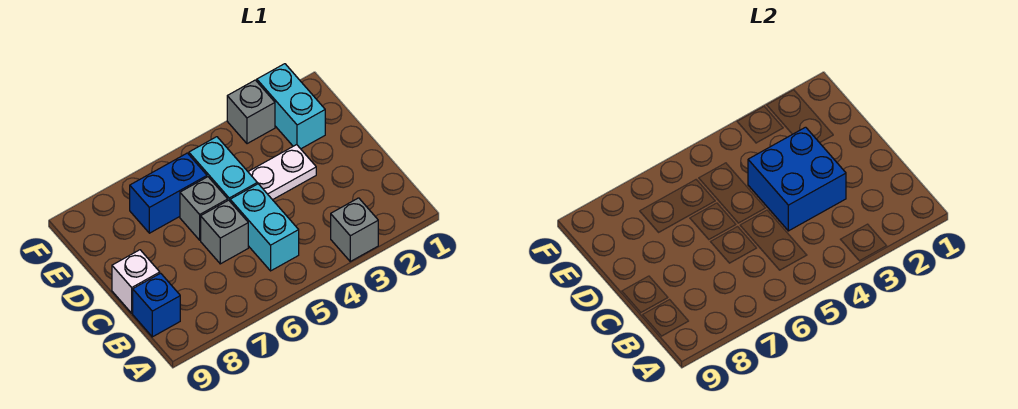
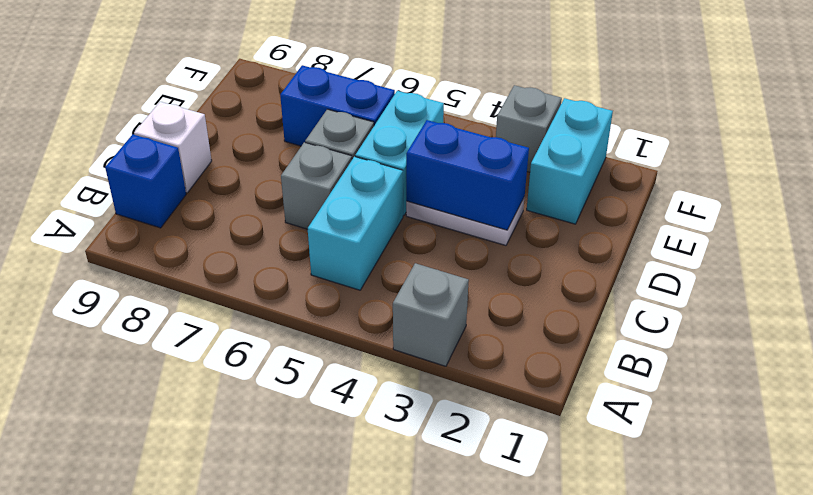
blue 2x2 brick [748,127,846,231] -> blue 1x2 brick [406,120,529,230]

